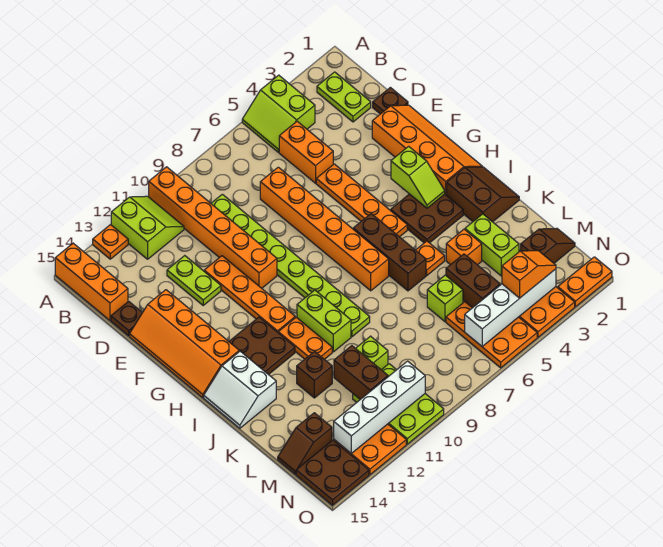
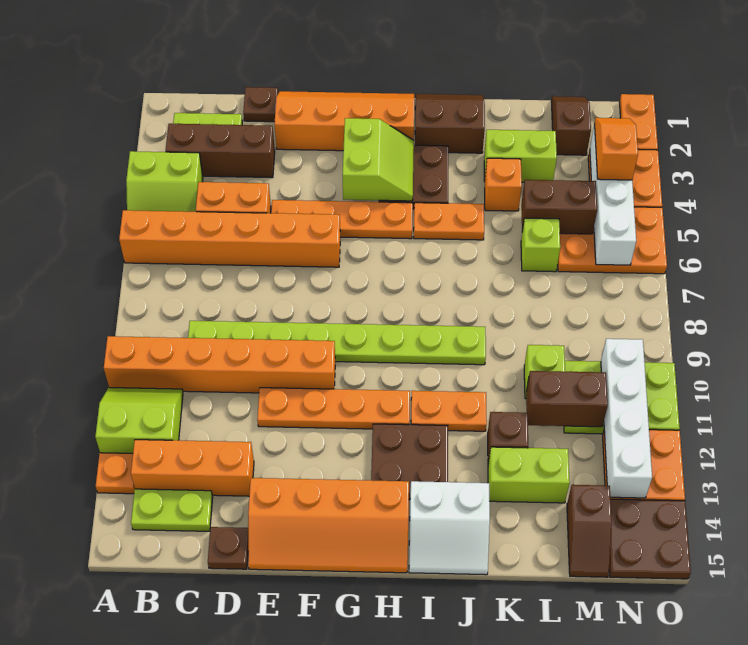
orange 1x3 brick [55,243,128,320] -> orange 1x3 brick moved to [131,440,254,496]
orange 1x6 brick [260,167,389,291] -> orange 1x6 brick moved to [119,210,340,267]
lime 1x2 plate [167,256,221,305] -> lime 1x2 plate moved to [131,489,213,531]
lime 1x2 slope [391,146,445,208] -> lime 2x2 slope [343,118,414,201]
brown 1x3 brick [353,214,426,291] -> brown 1x3 brick moved to [166,124,275,178]
lime 1x2 brick [297,290,351,352] -> lime 1x2 brick moved to [488,447,570,503]
orange 1x1 plate [416,241,445,275] -> orange 1x2 plate [414,203,484,240]

